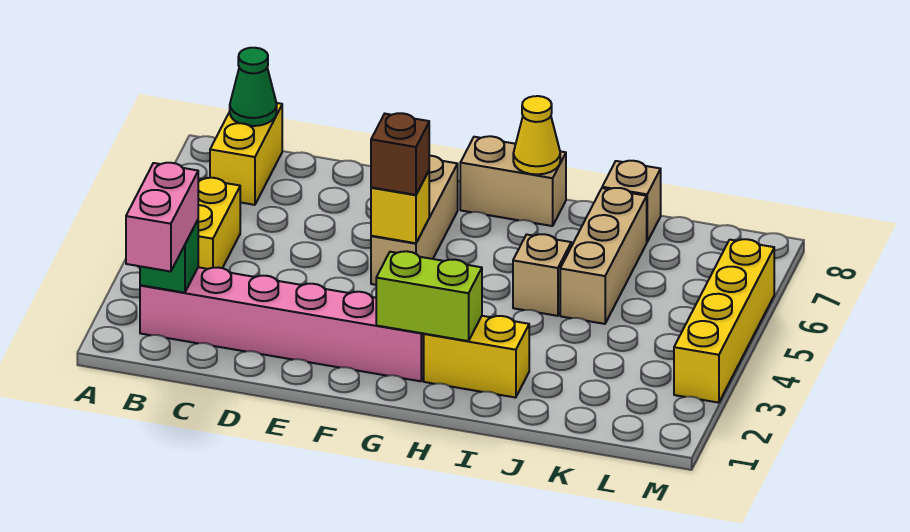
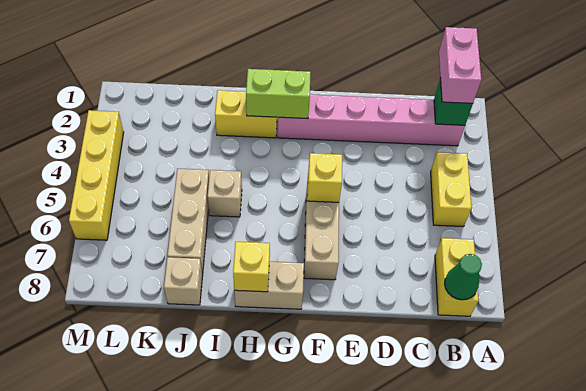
brown 1x1 brick [371,113,429,195] -> none
yellow 1x1 cone [513,96,560,174] -> yellow 1x1 brick [233,242,270,292]

